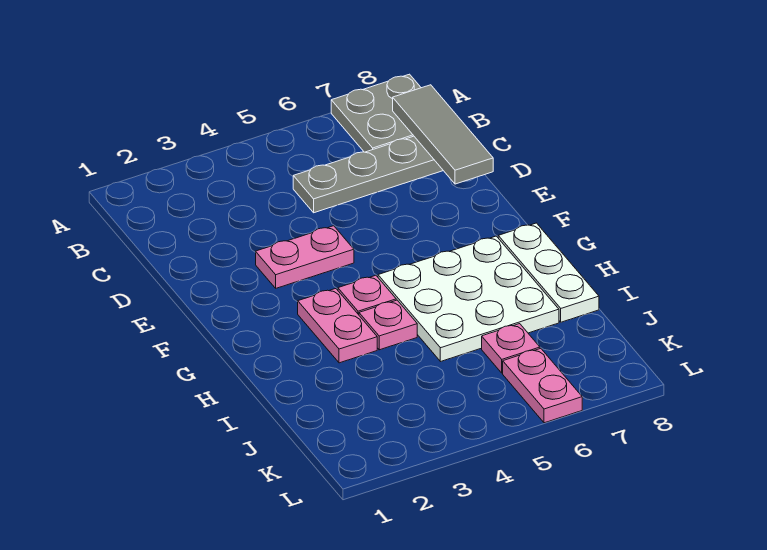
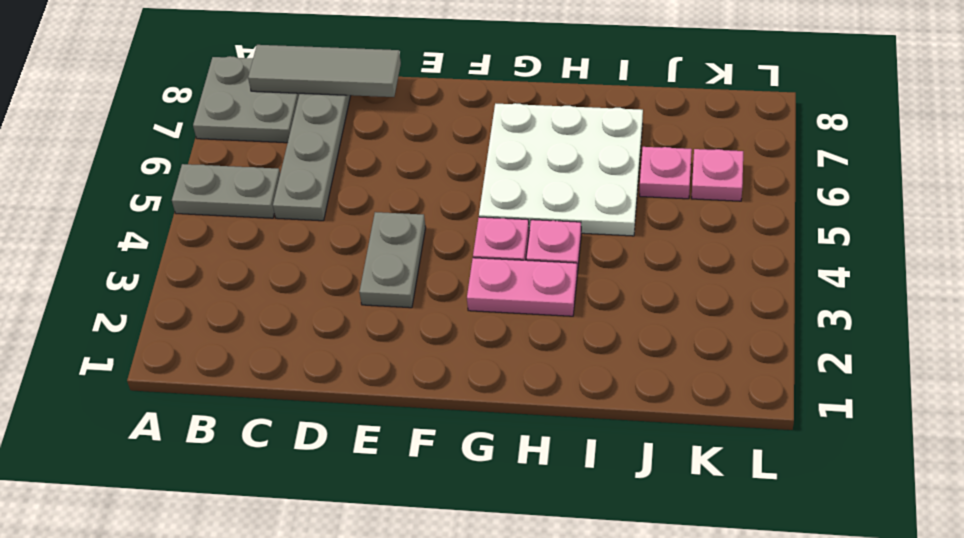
none -> grey 1x2 plate [172,164,280,218]
pink 1x2 plate [256,226,354,288] -> grey 1x2 plate [359,212,426,308]
white 1x3 plate [498,223,599,322] -> none
pink 1x2 plate [503,348,582,423] -> pink 1x1 plate [692,149,743,201]

